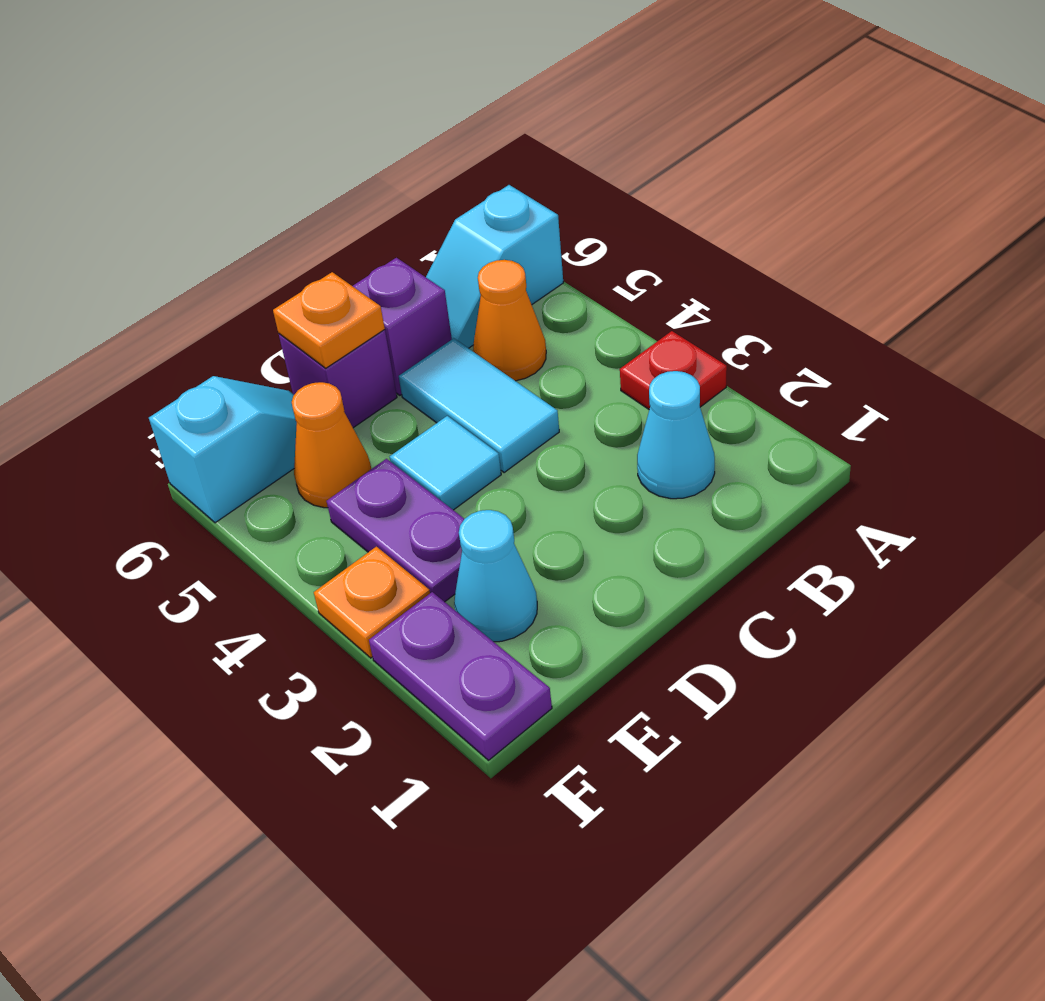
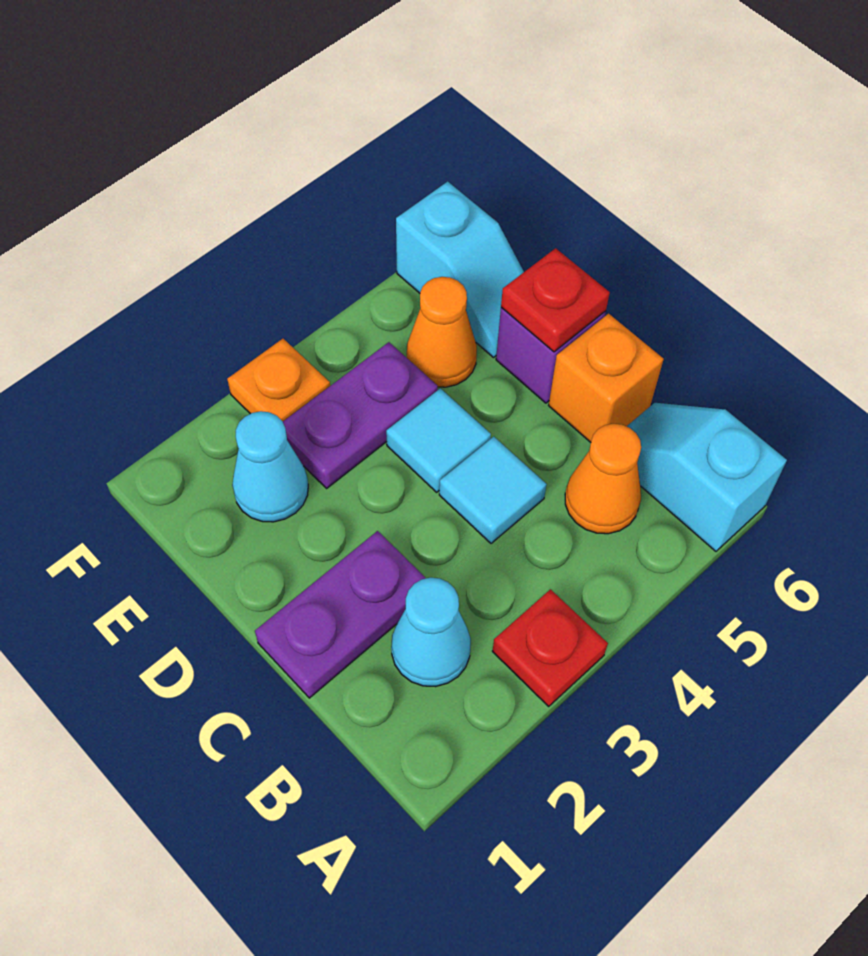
cyan 1x2 tile [399,338,559,473] -> cyan 1x1 tile [439,437,547,543]
purple 1x1 brick [353,258,452,395] -> orange 1x1 brick [549,314,664,442]
orange 1x1 plate [273,272,385,368] -> red 1x1 plate [501,248,610,352]
purple 1x2 plate [369,592,552,760] -> purple 1x2 plate moved to [255,531,426,698]

